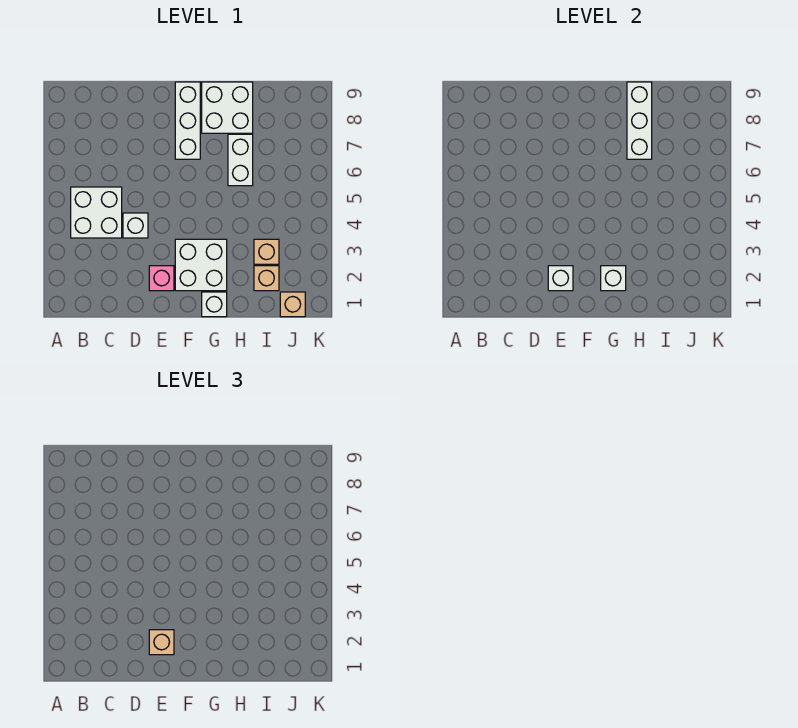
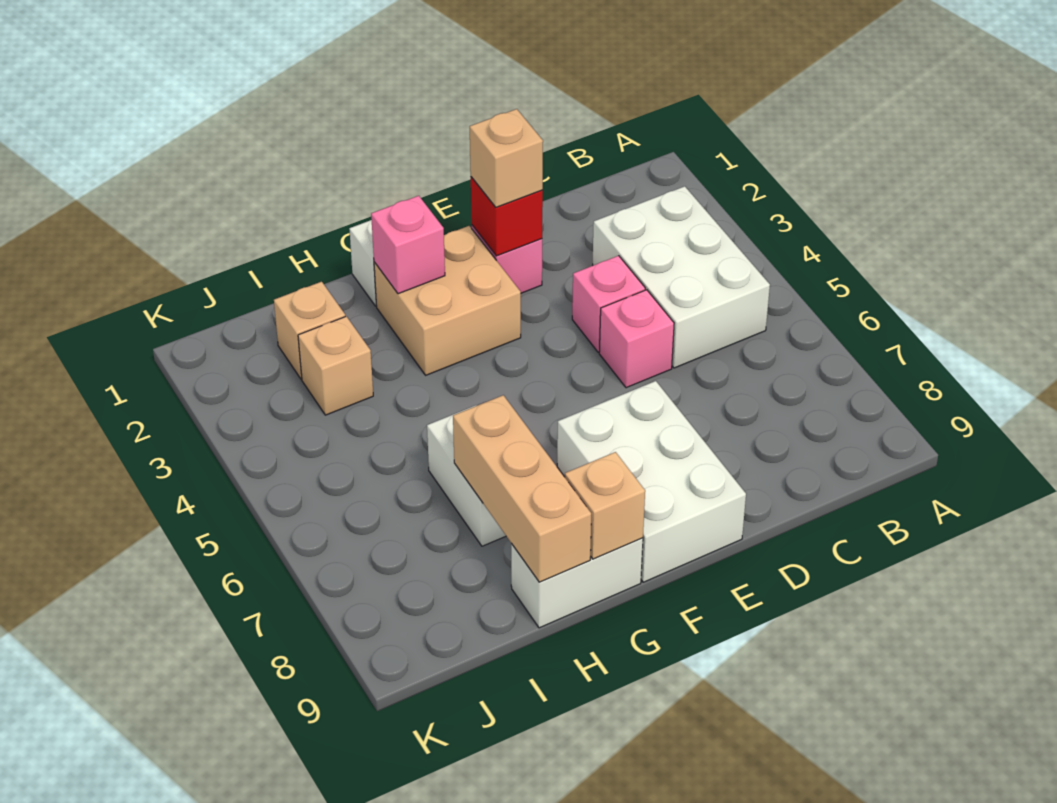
white 2x2 brick [71,187,122,238] -> white 2x3 brick [593,186,770,368]
white 1x1 brick [123,213,148,238] -> pink 1x1 brick [572,256,645,352]
none -> pink 1x1 brick [599,290,674,388]
white 1x1 brick [548,266,573,291] -> red 1x1 brick [471,177,543,256]
white 2x2 brick [175,239,227,291] -> tan 2x2 brick [374,226,521,375]
white 1x3 brick [175,82,200,159] -> white 2x3 brick [557,381,746,582]
white 1x1 brick [601,266,626,291] -> pink 1x1 brick [371,196,445,294]
white 2x2 brick [202,82,253,133] -> white 1x2 brick [511,538,643,628]
white 1x3 brick [627,82,652,159] -> tan 1x3 brick [453,395,591,582]
tan 1x1 brick [280,292,305,317] -> tan 1x1 brick moved to [565,452,645,559]

